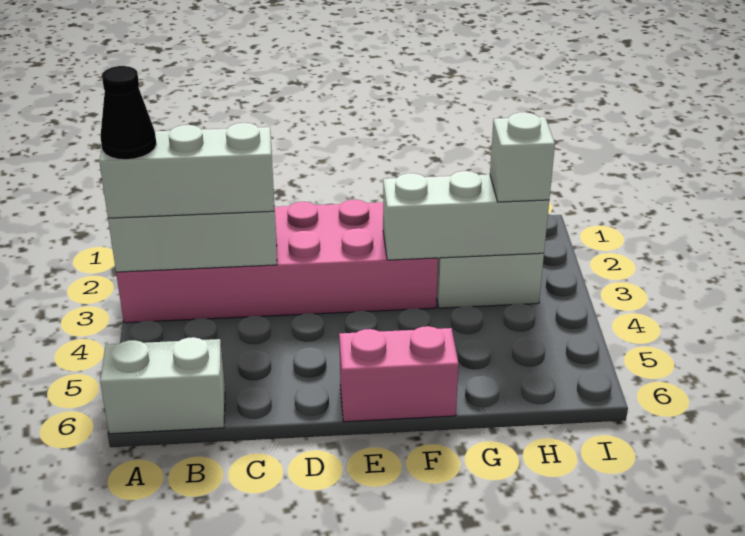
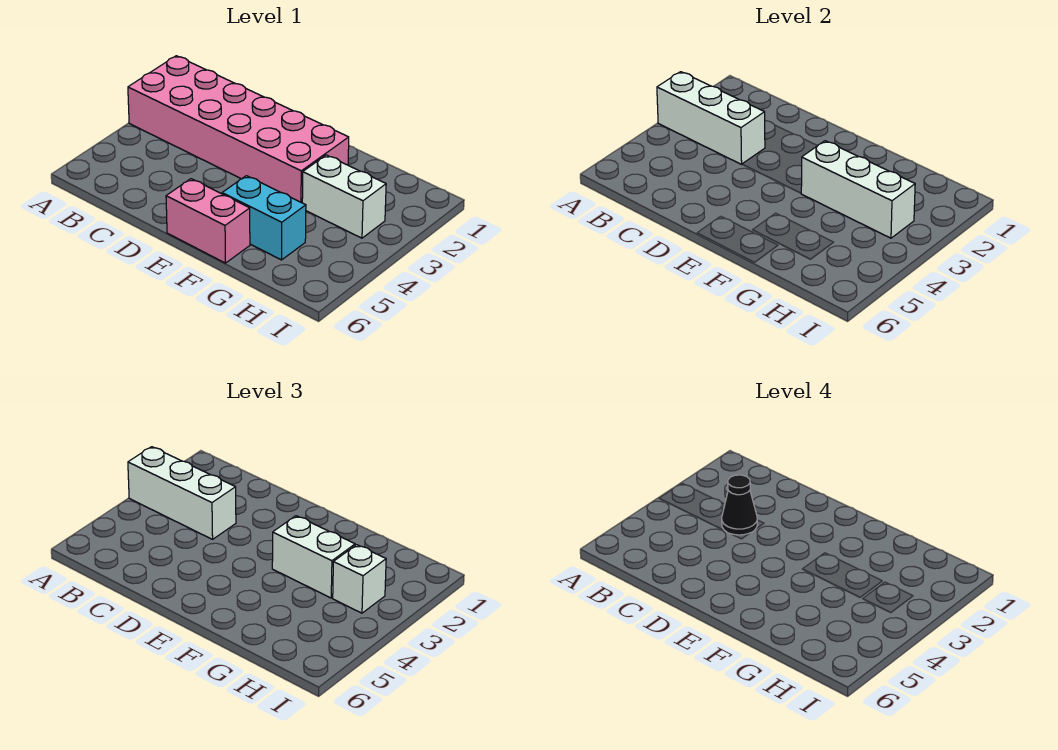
black 1x1 cone [100,66,156,160] -> black 1x1 cone moved to [722,475,757,535]
white 1x2 brick [100,337,225,434] -> white 1x2 brick moved to [272,516,355,598]
none -> cyan 1x2 brick [222,176,306,260]

